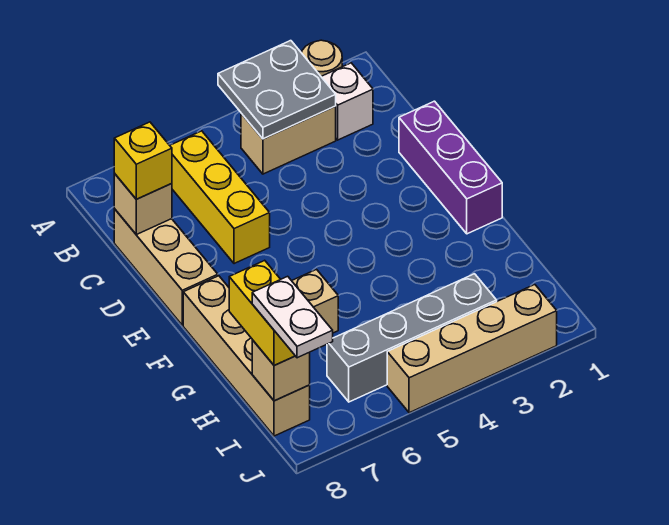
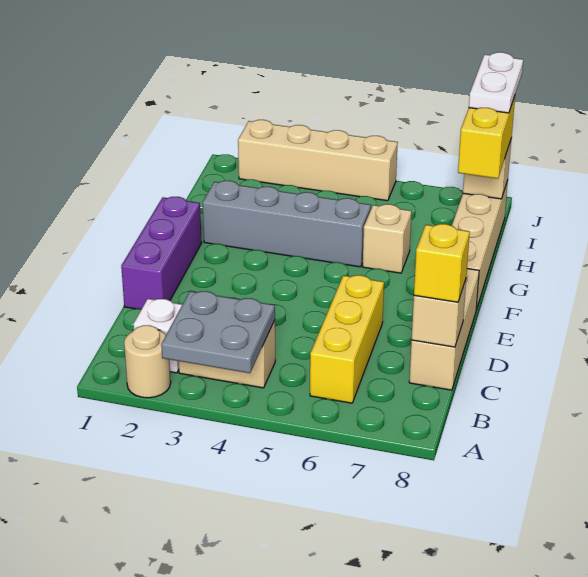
grey 1x4 brick [327,274,497,402] -> grey 1x4 brick moved to [203,181,371,267]

